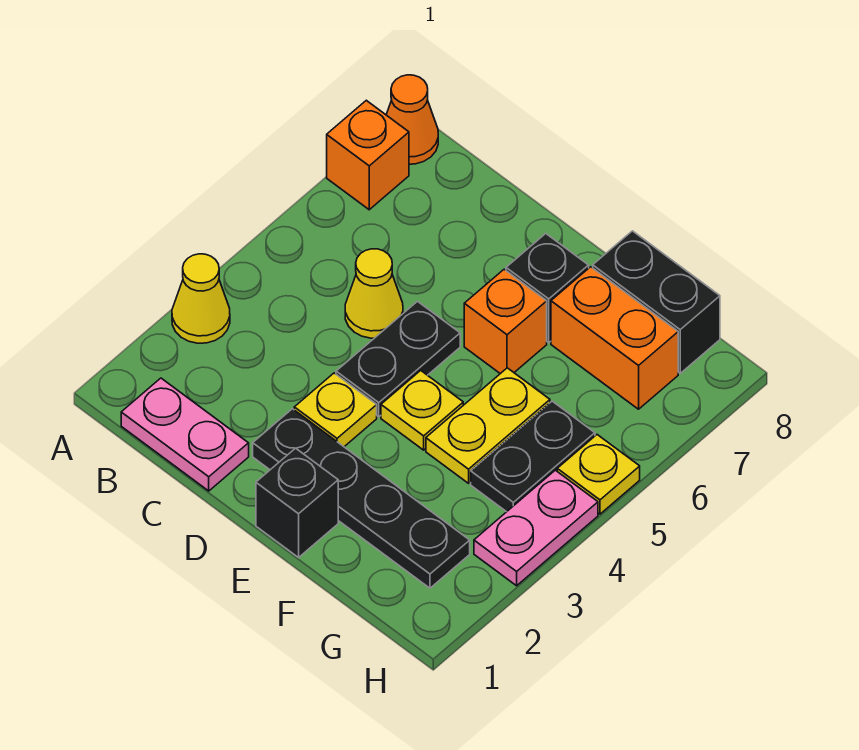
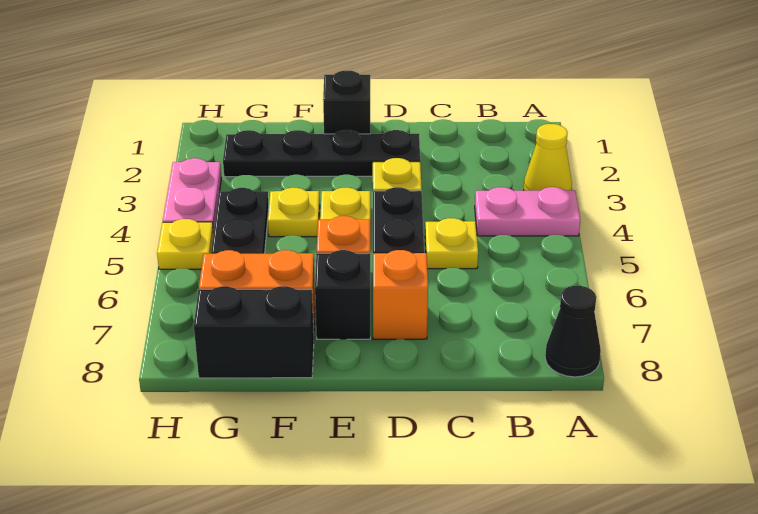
orange 1x1 brick [327,100,409,210] -> orange 1x1 brick moved to [373,250,428,339]
orange 1x1 cone [386,75,438,164] -> black 1x1 cone [545,286,601,377]
pink 1x2 plate [121,378,249,491] -> pink 1x2 plate moved to [475,187,580,236]
yellow 1x1 cone [345,249,403,338] -> yellow 1x1 plate [425,218,478,269]
yellow 1x2 plate [426,368,550,483] -> yellow 1x1 plate [268,188,320,237]

